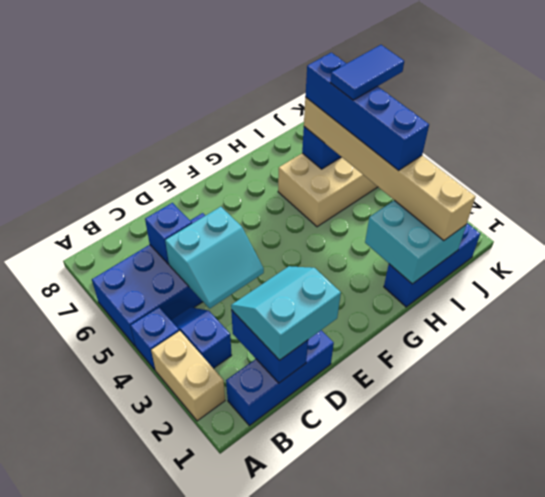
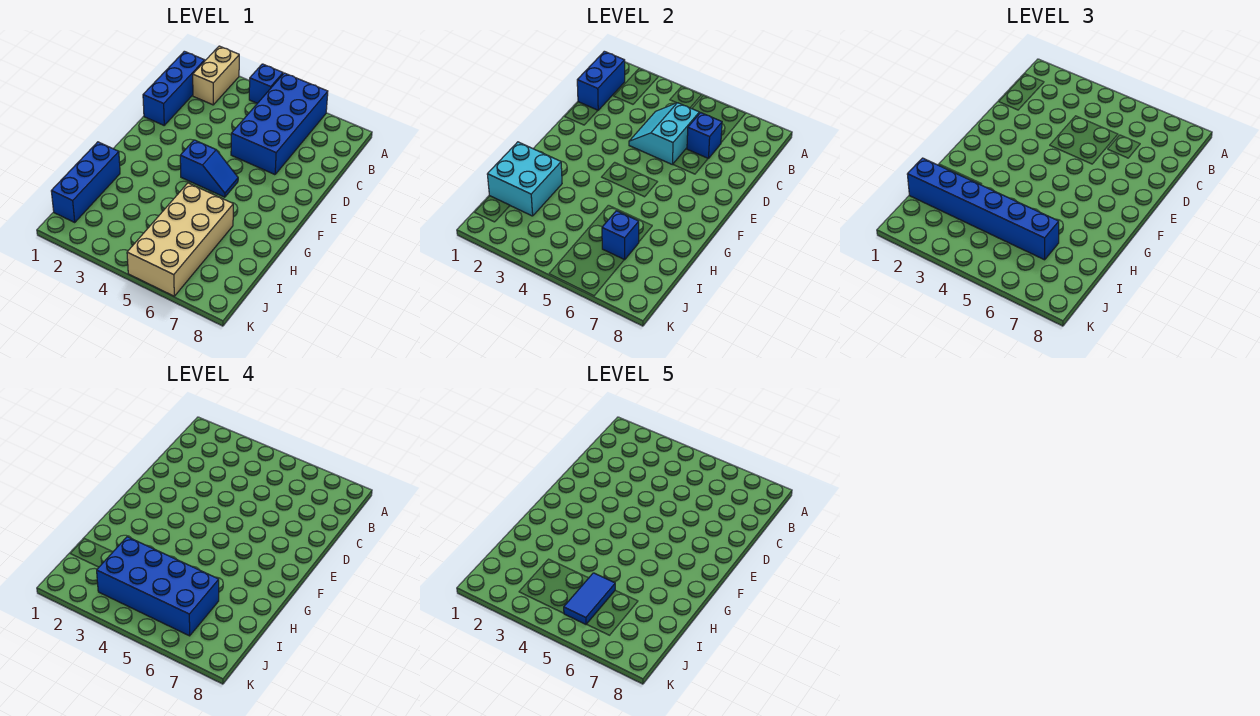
tan 1x2 brick [151,331,225,421] -> tan 1x2 brick turned to [193,46,239,105]
blue 1x2 slope [171,307,232,368] -> blue 1x2 slope moved to [180,140,238,197]
blue 1x2 brick [231,310,308,383] -> blue 1x2 brick turned to [577,51,625,110]
cyan 2x2 slope [231,266,341,360] -> none
tan 1x6 brick [304,97,475,241] -> blue 1x6 brick [907,158,1059,260]
blue 1x4 brick [305,53,429,171] -> blue 2x4 brick [97,537,219,636]

